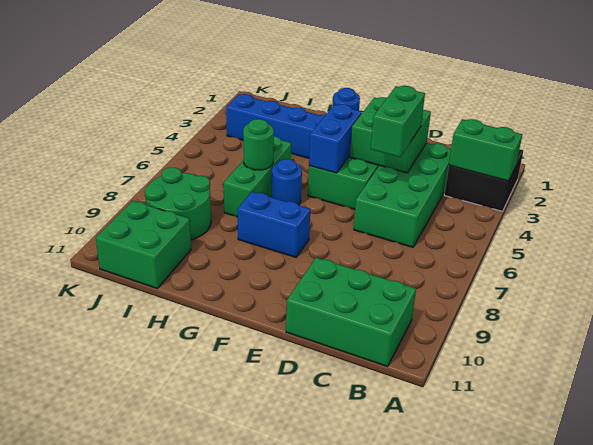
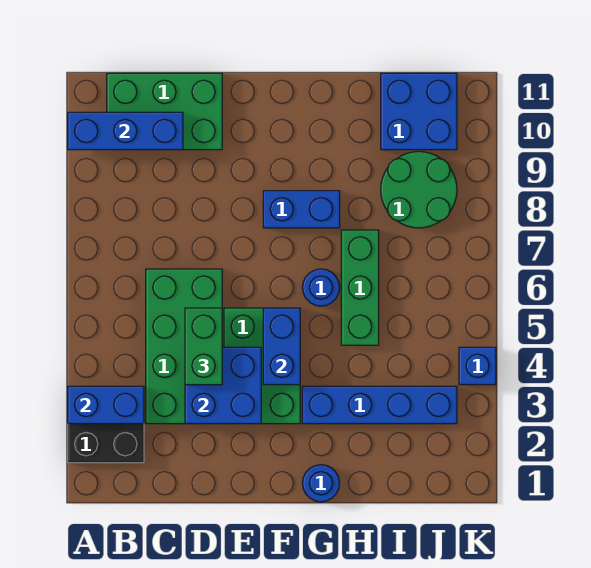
green 1x2 brick [449,119,522,181] -> blue 1x2 brick [68,386,144,424]
none -> blue 1x3 brick [68,112,183,150]
green 2x2 brick [350,97,431,173] -> blue 2x2 brick [185,347,261,424]
green 1x1 round brick [243,119,274,170] -> none
green 2x2 brick [96,201,191,289] -> blue 2x2 brick [381,73,457,150]
none -> blue 1x1 brick [459,347,496,385]

